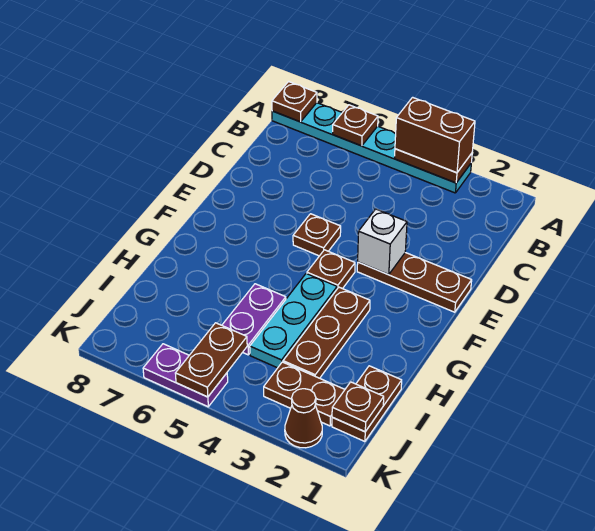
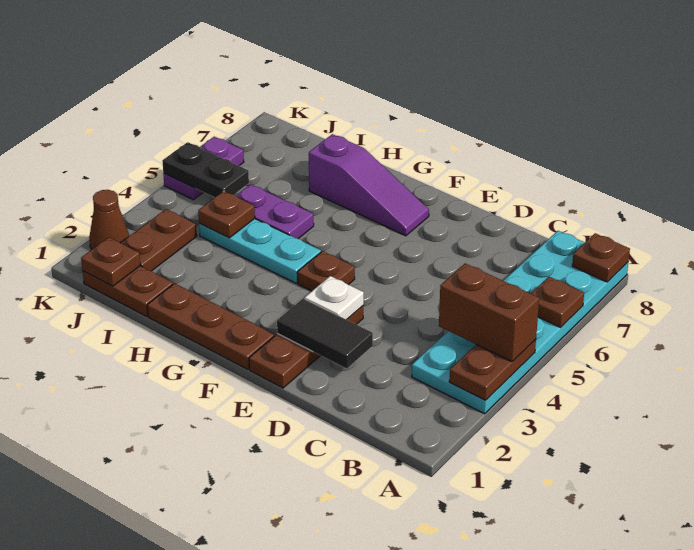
cyan 1x6 plate [272,103,471,193] -> cyan 2x6 plate [412,231,628,414]
brown 1x2 brick [395,97,475,173] -> brown 1x2 brick turned to [439,263,539,362]
none -> black 1x2 tile [277,298,373,369]
white 1x1 brick [358,209,407,275] -> white 1x1 plate [305,276,364,320]
brown 1x1 plate [293,214,341,256] -> brown 1x1 plate moved to [198,191,255,238]
none -> purple 1x3 slope [309,134,429,236]
brown 1x3 plate [283,287,370,378] -> brown 1x3 plate moved to [147,283,274,370]
brown 1x2 plate [175,323,247,397] -> black 1x2 plate [162,142,249,198]

